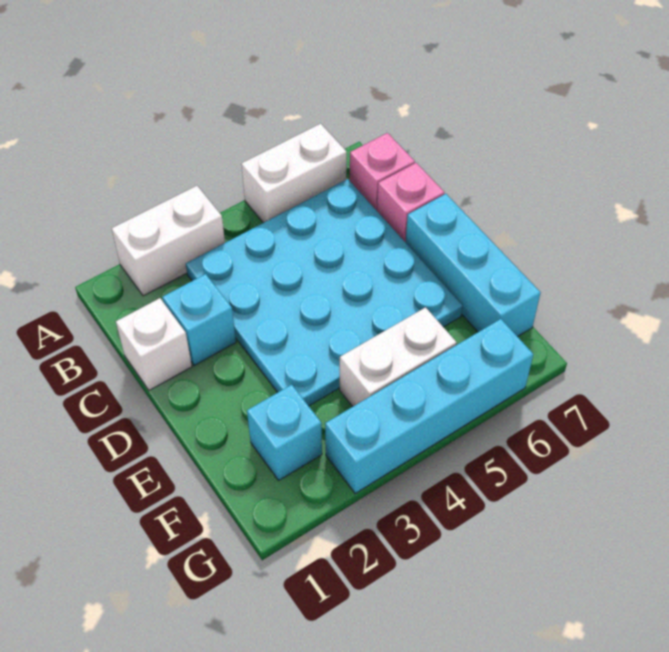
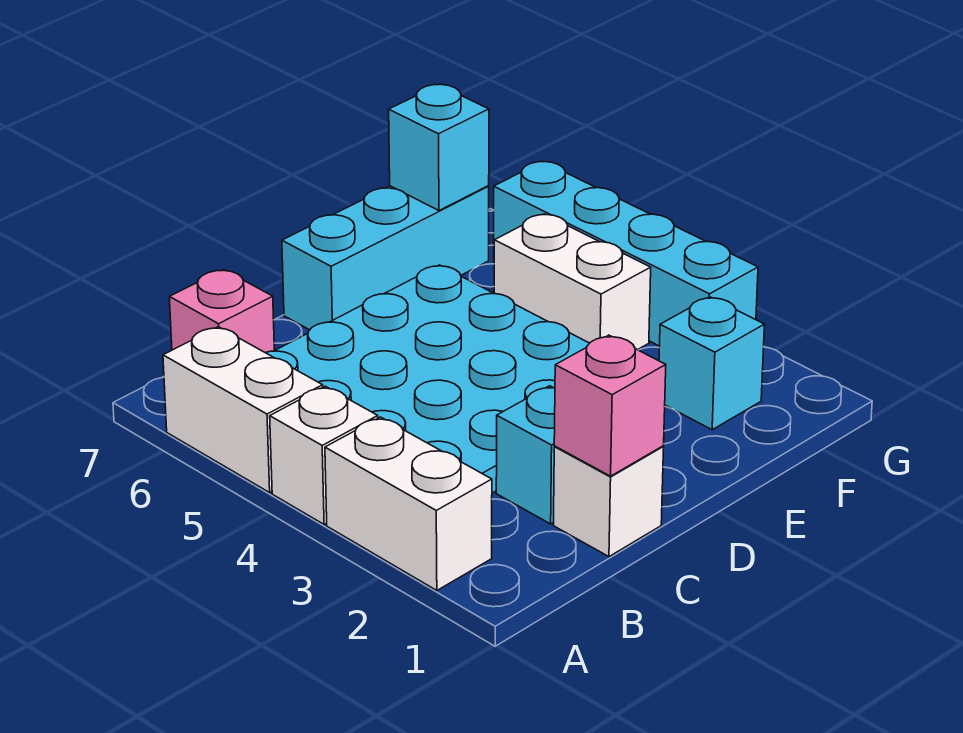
none -> white 1x1 brick [270,386,378,524]
pink 1x1 brick [377,163,444,242] -> pink 1x1 brick moved to [554,335,666,476]
none -> cyan 1x1 brick [389,84,489,211]

